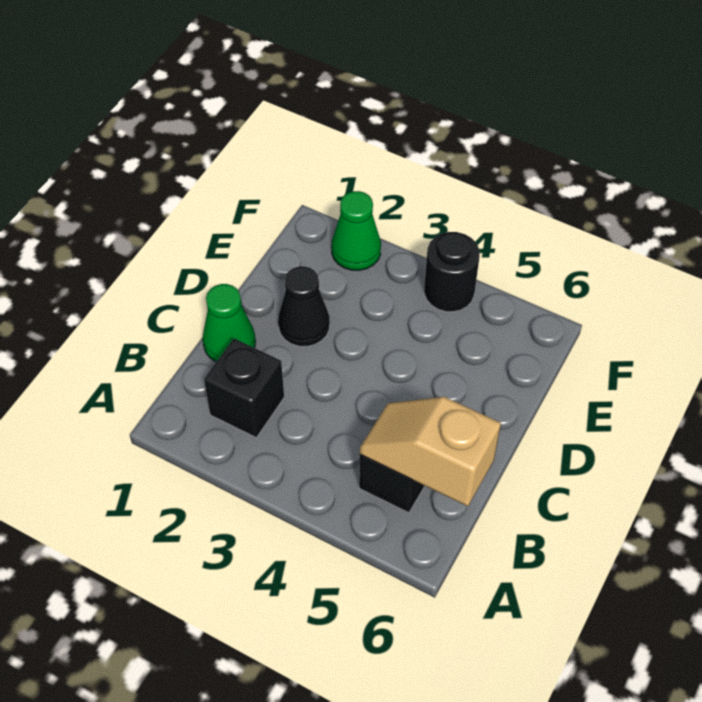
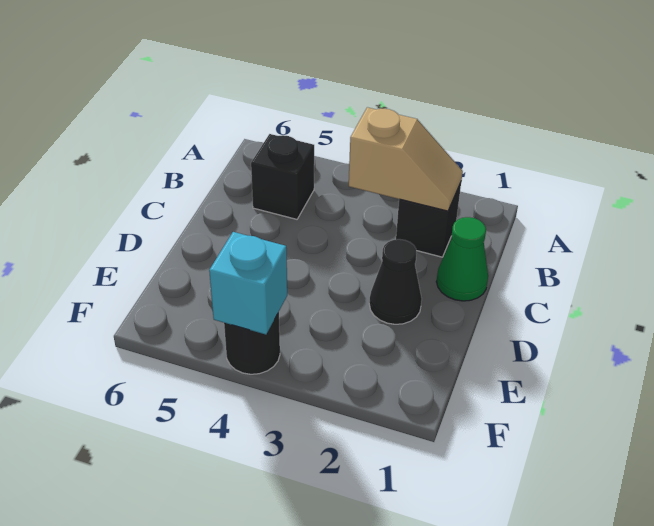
tan 1x2 slope [360,397,501,506] -> tan 1x2 slope moved to [349,107,463,211]
green 1x1 cone [332,191,381,270] -> none
none -> cyan 1x1 brick [209,232,287,335]

